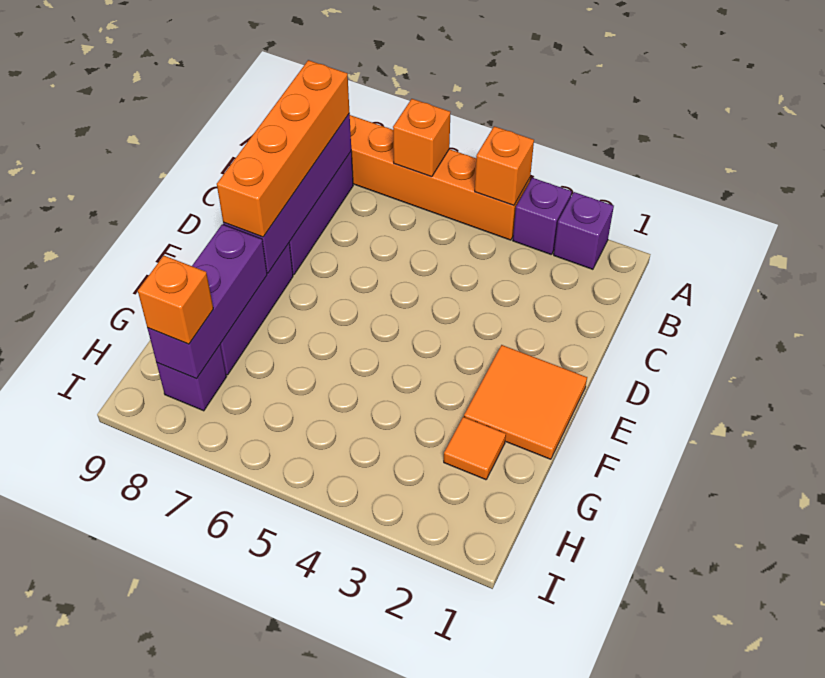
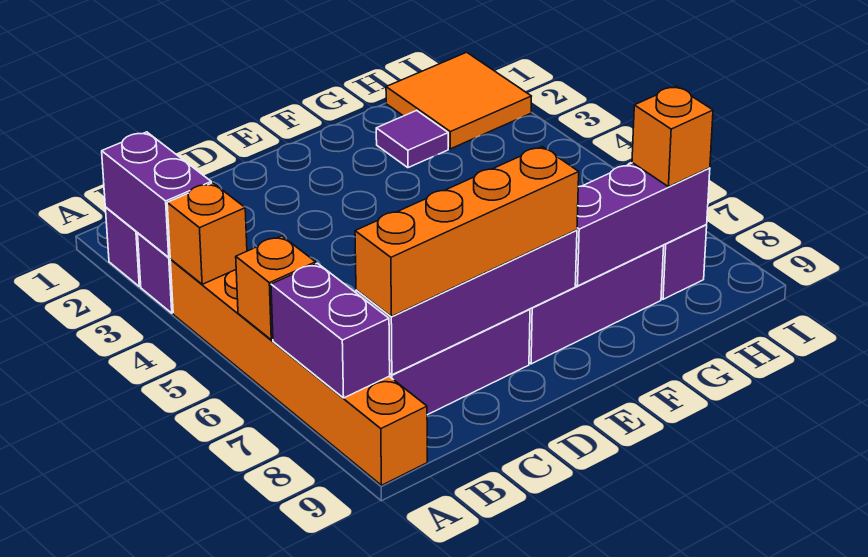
none -> purple 1x2 brick [102,132,211,257]
none -> purple 1x2 brick [271,263,390,398]
orange 2x2 tile [464,345,587,459] -> orange 2x2 tile moved to [386,52,531,149]
orange 1x1 tile [444,417,506,480] -> purple 1x1 tile [376,110,448,168]

